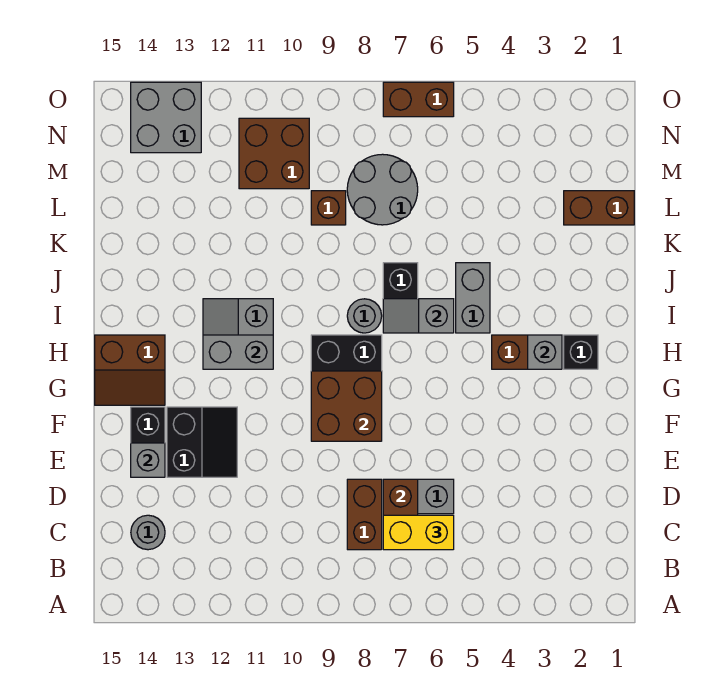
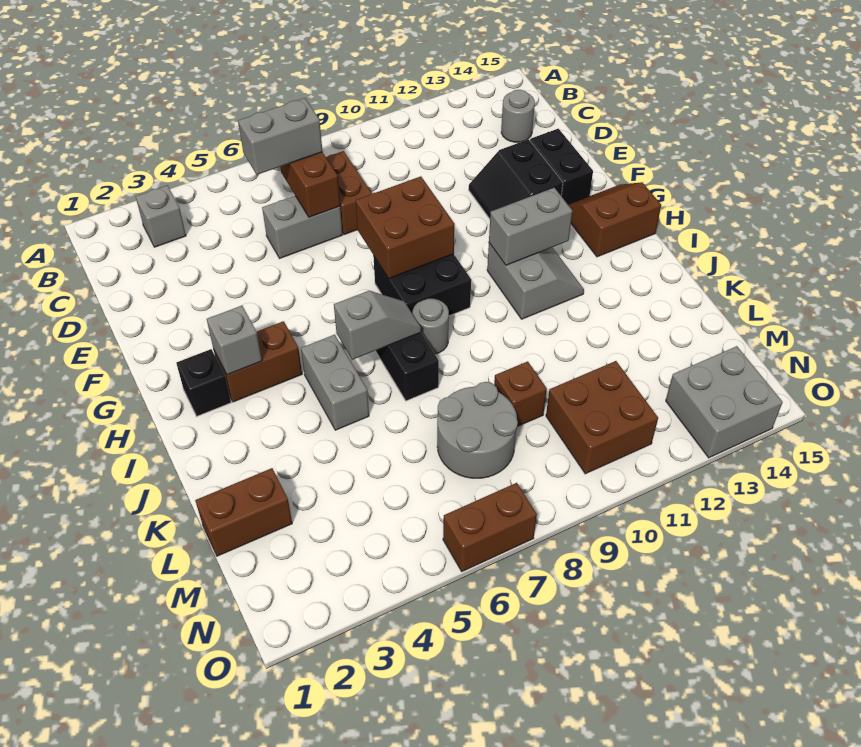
yellow 1x2 brick [383,515,454,550] -> grey 1x2 brick [238,98,323,175]
grey 1x1 brick [131,443,165,477] -> grey 1x1 brick moved to [136,185,186,247]

